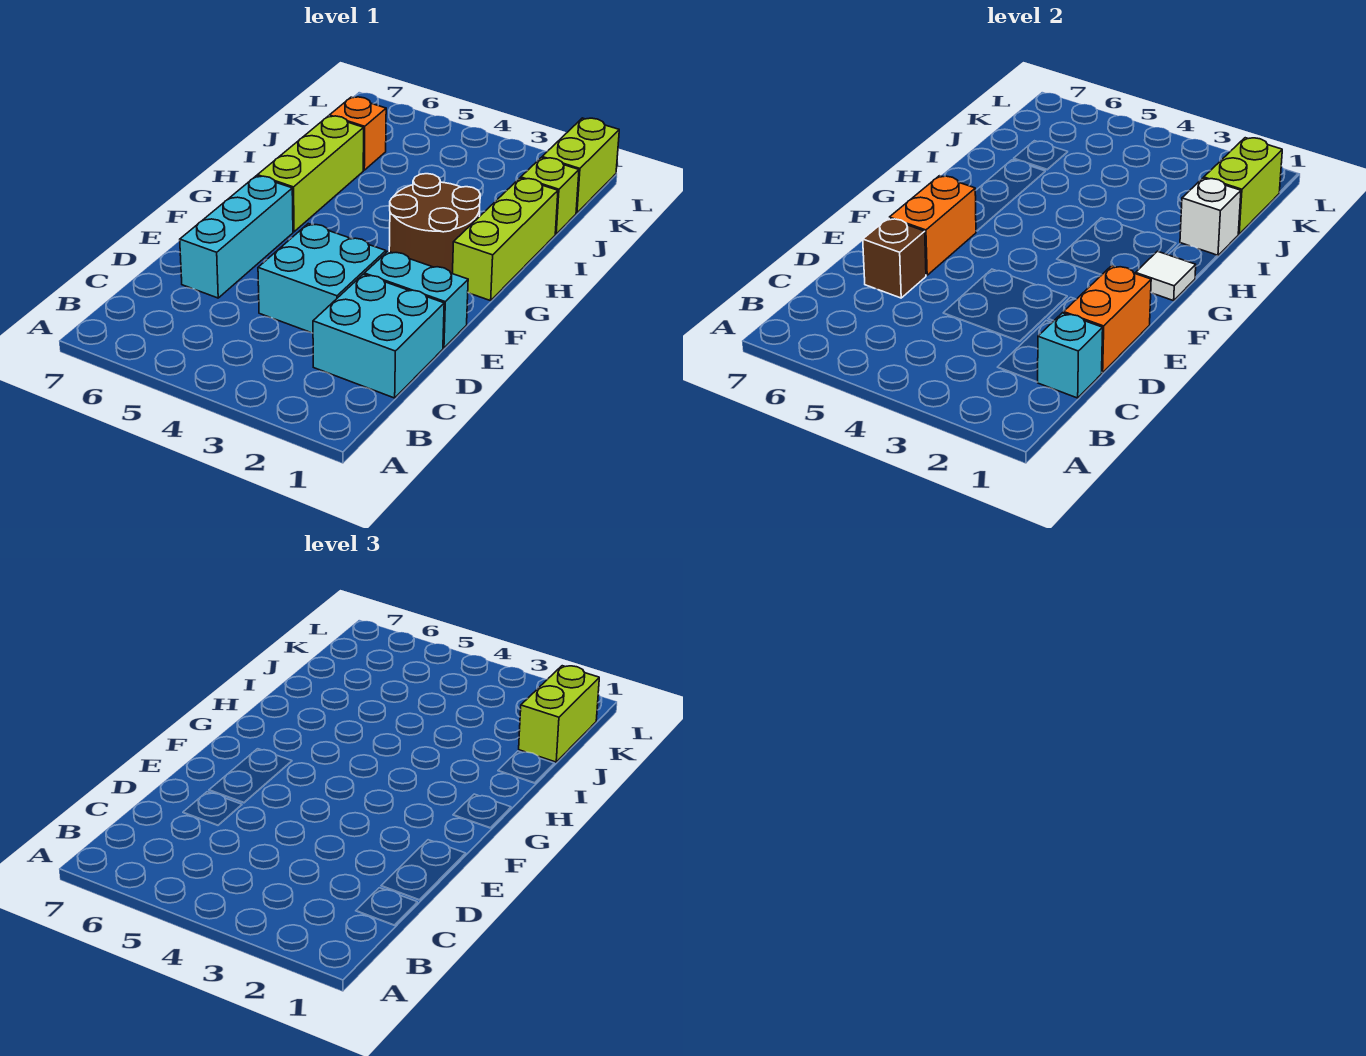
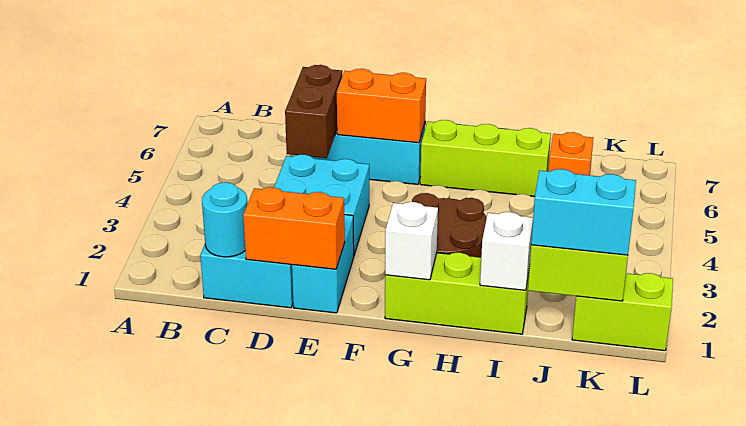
cyan 1x1 brick [1038,313,1103,398] -> cyan 1x1 round brick [202,182,247,257]
brown 1x1 brick [863,218,926,298] -> brown 1x2 brick [285,65,342,158]
white 1x1 tile [1135,251,1196,301] -> white 1x1 brick [385,202,438,280]
lime 1x1 brick [521,158,579,234] -> none
lime 1x2 brick [519,666,599,762] -> cyan 1x2 brick [531,169,636,255]

